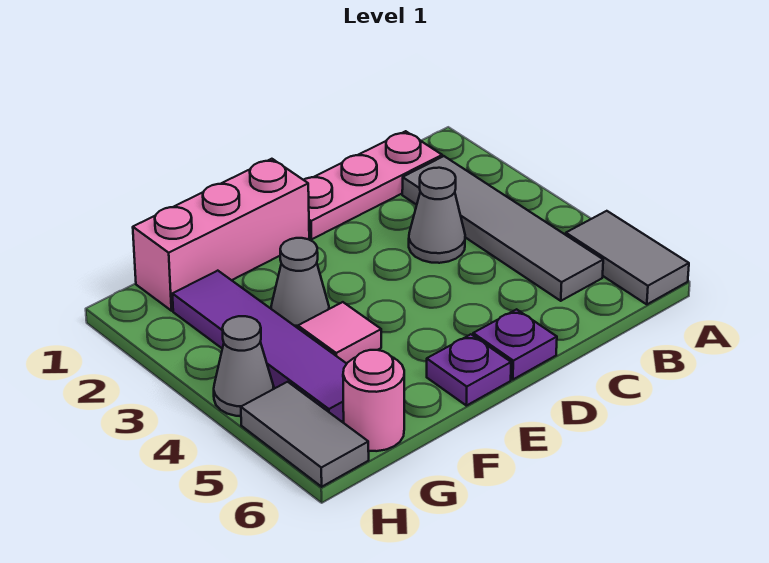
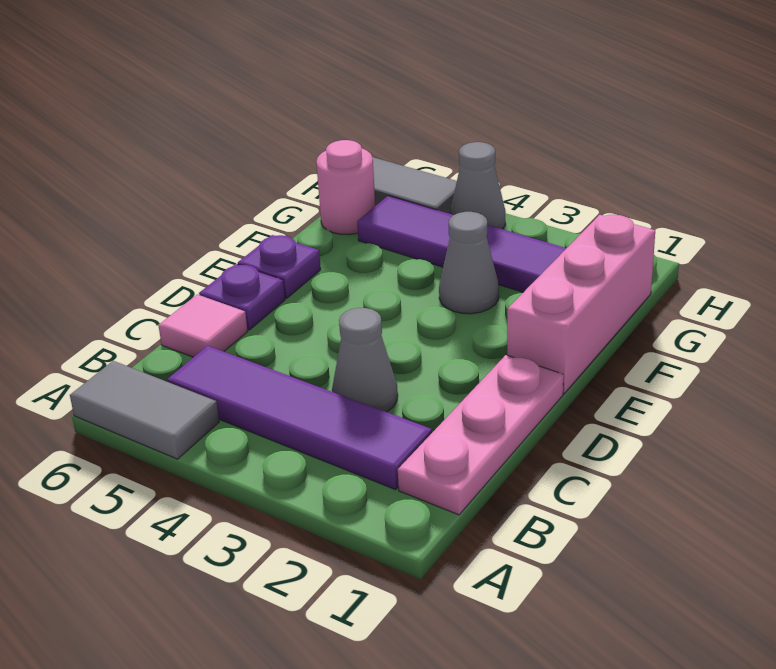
grey 1x4 tile [402,156,603,301] -> purple 1x4 tile [167,346,432,490]
pink 1x1 tile [298,302,381,363] -> pink 1x1 tile moved to [158,294,248,357]

